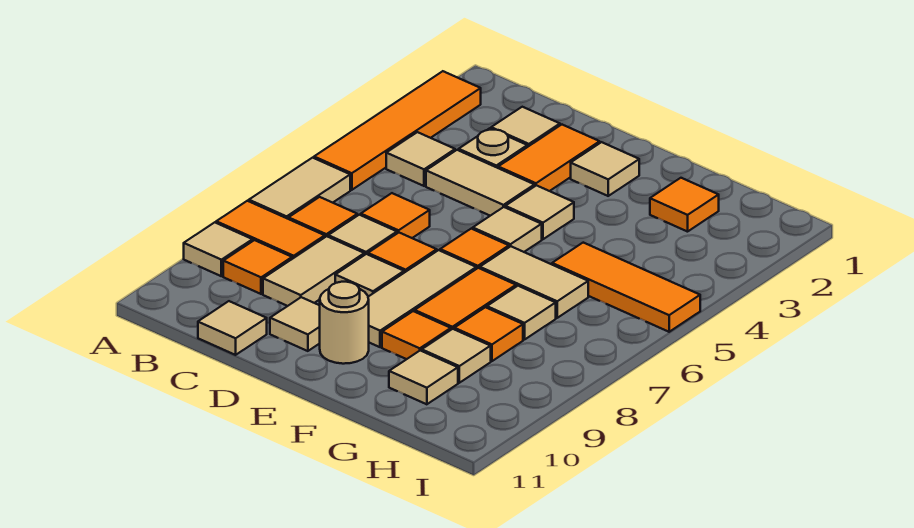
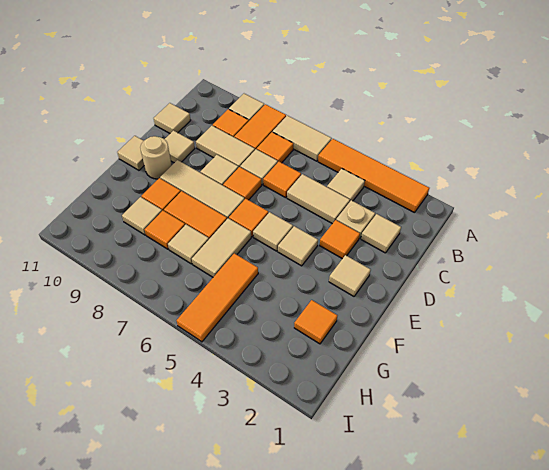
tan 1x2 tile [426,150,534,216] -> tan 1x2 tile turned to [287,174,350,224]
orange 1x2 tile [498,125,600,191] -> orange 1x1 tile [320,220,360,259]
tan 1x1 tile [389,351,458,404] -> tan 1x1 tile moved to [117,136,144,170]

